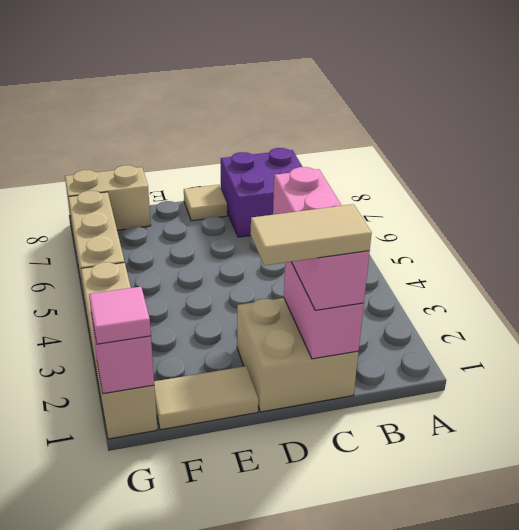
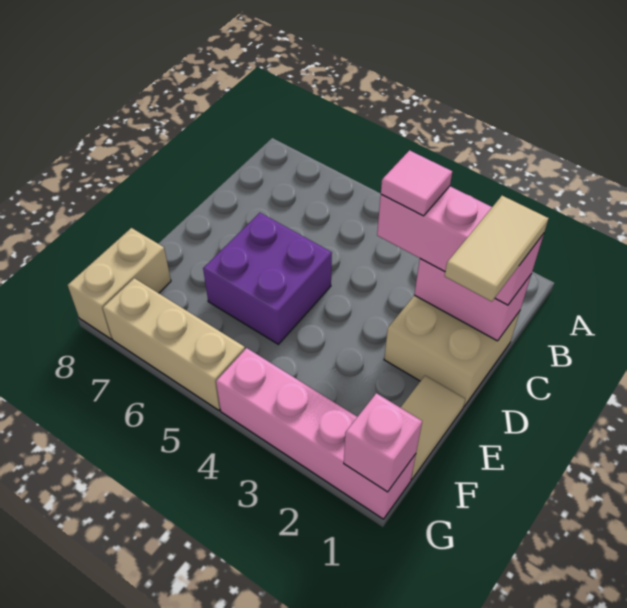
purple 2x2 brick [221,148,302,237] -> purple 2x2 brick moved to [203,213,332,344]
tan 1x1 tile [184,185,227,221] -> none
tan 1x4 brick [81,262,158,439] -> pink 1x4 brick [216,348,416,519]
pink 1x1 tile [89,287,151,344] -> pink 1x1 tile moved to [381,150,452,216]

